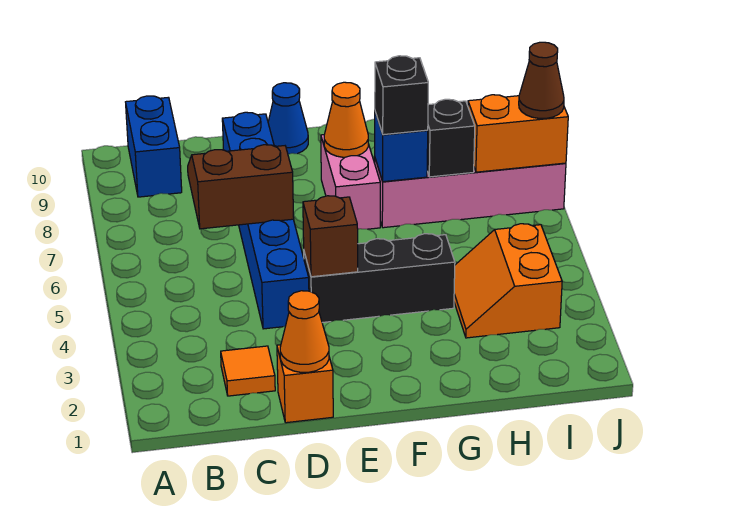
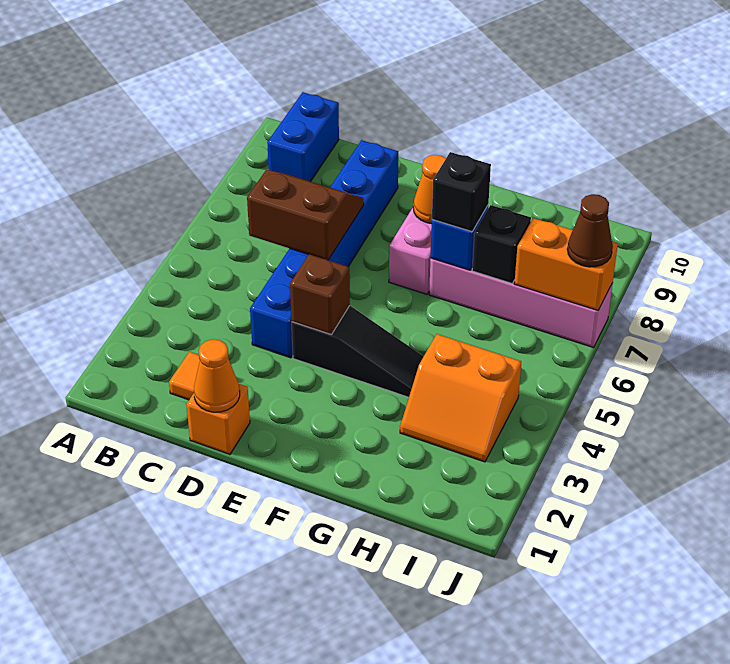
black 1x3 brick [304,234,455,322] -> black 1x3 slope [292,306,424,397]
blue 1x1 cone [268,83,308,154] -> none
orange 2x2 slope [454,224,562,338] -> orange 2x2 slope turned to [400,334,521,462]

